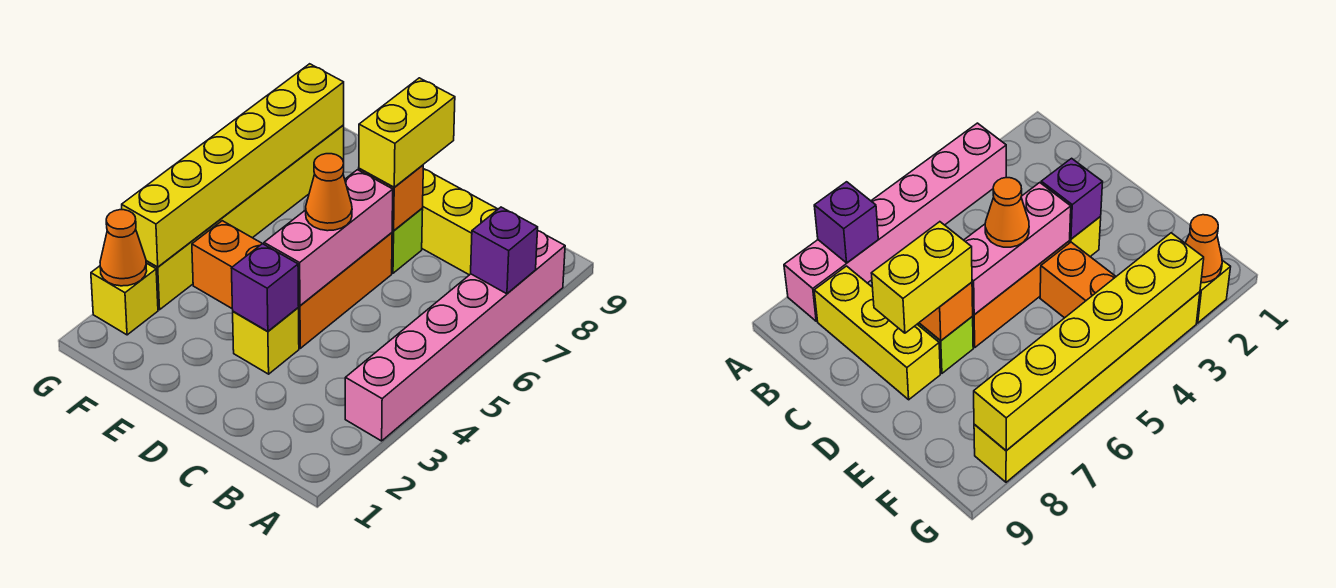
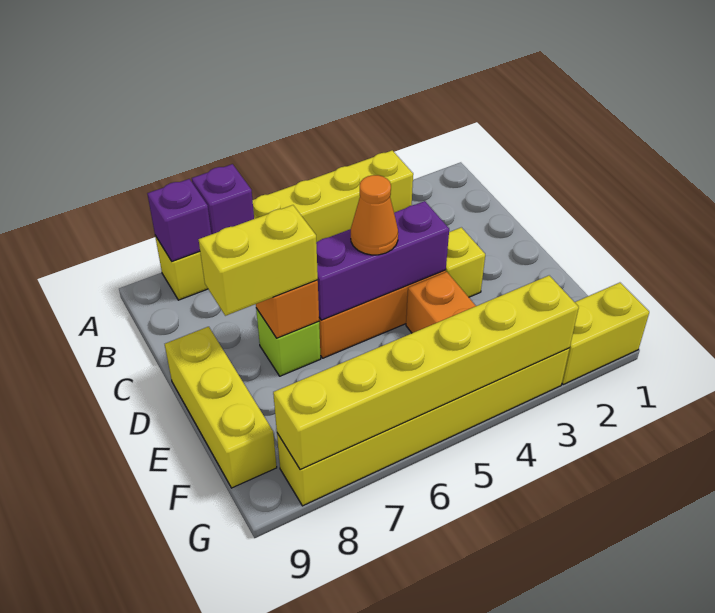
pink 1x6 brick [345,231,565,441] -> yellow 1x6 brick [155,150,413,300]
yellow 1x3 brick [422,169,498,275] -> yellow 1x3 brick moved to [165,327,277,488]
purple 1x1 brick [231,244,299,331] -> purple 1x1 brick moved to [147,179,211,261]
pink 1x3 brick [264,170,393,306] -> purple 1x3 brick [316,201,449,320]
yellow 1x1 brick [91,263,158,335] -> yellow 1x2 brick [562,283,649,384]
orange 1x1 cone [100,210,147,286] -> none

